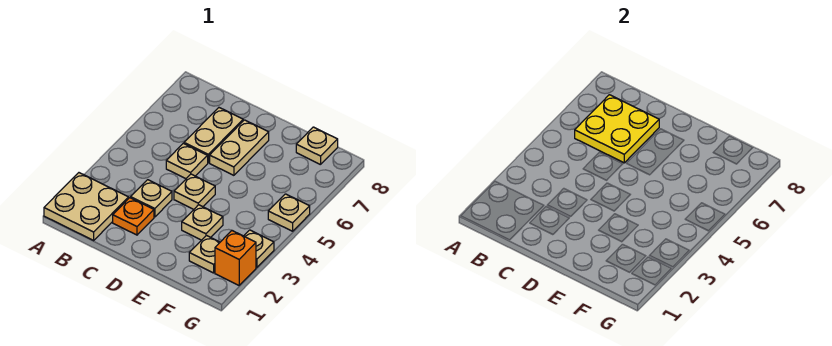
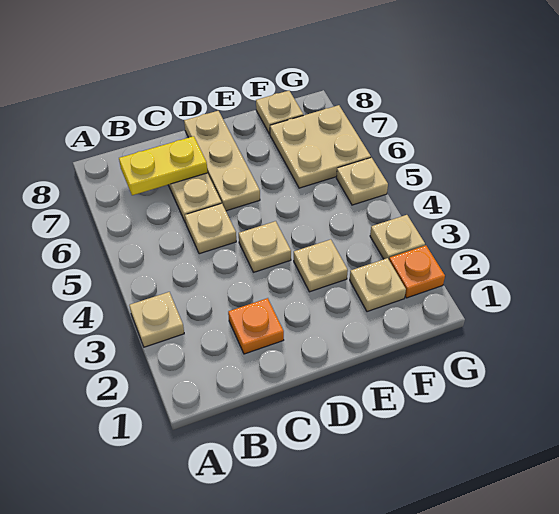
tan 2x2 plate [44,173,129,240] -> tan 2x2 plate moved to [270,105,371,188]
yellow 2x2 plate [575,95,659,163] -> yellow 1x2 plate [119,136,208,195]
tan 1x1 plate [131,180,172,217] -> tan 1x1 plate moved to [129,292,184,347]
tan 1x2 plate [210,120,269,175] -> tan 1x3 plate [184,111,260,211]
orange 1x1 brick [215,231,256,285] -> orange 1x1 plate [389,245,445,298]

